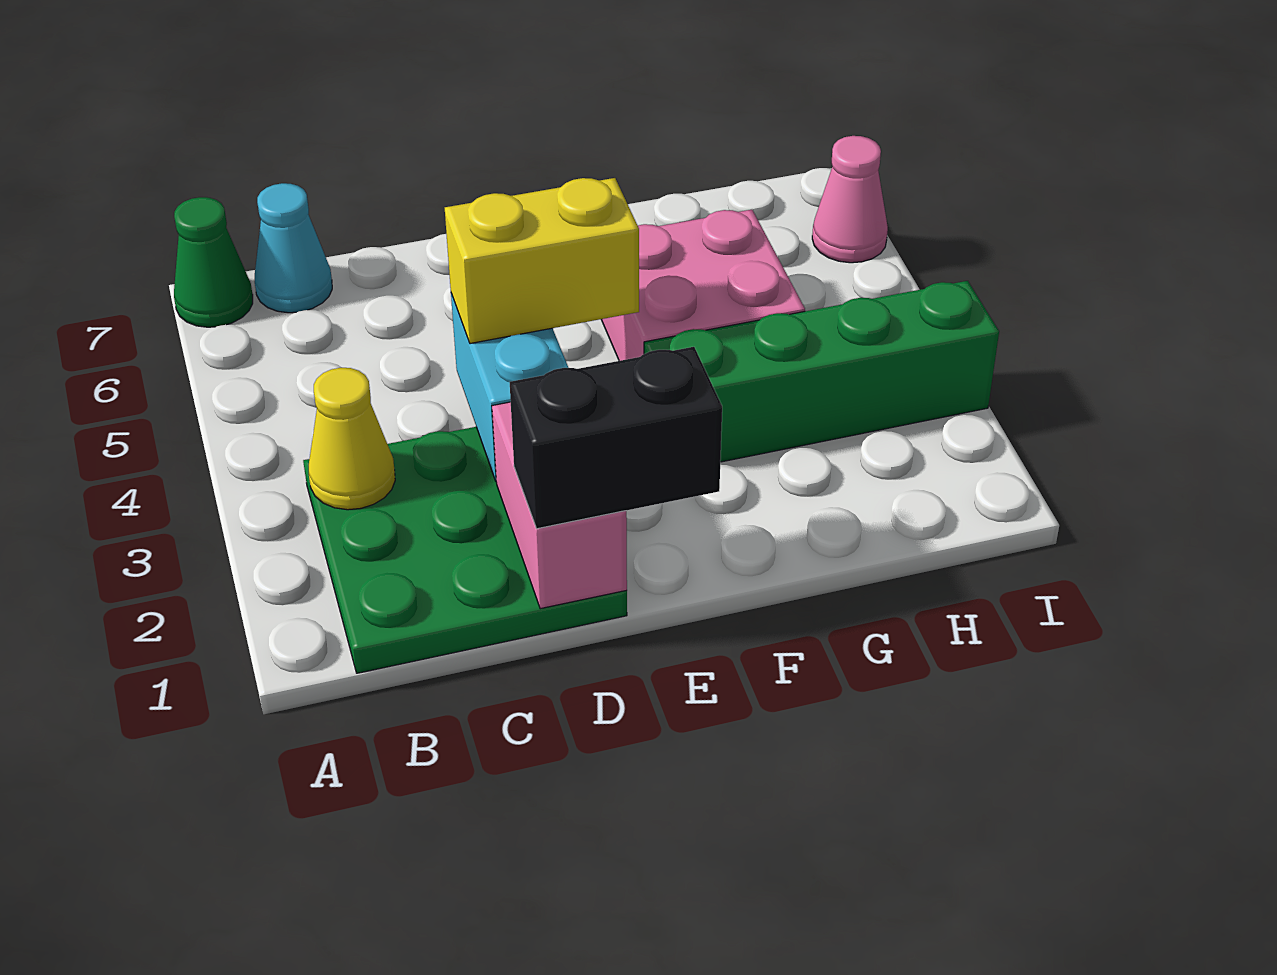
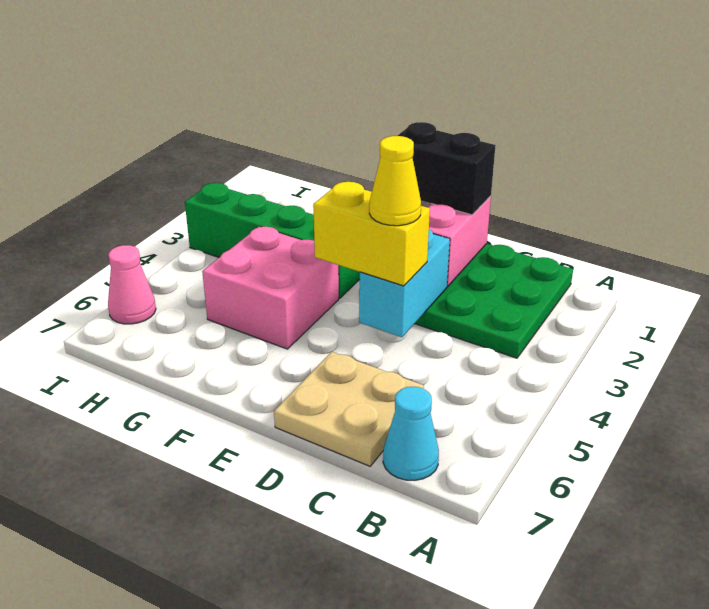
green 1x1 cone [174,197,253,327] -> none
yellow 1x1 cone [309,368,395,510] -> yellow 1x1 cone moved to [369,136,421,226]
none -> tan 2x2 plate [274,352,424,466]

